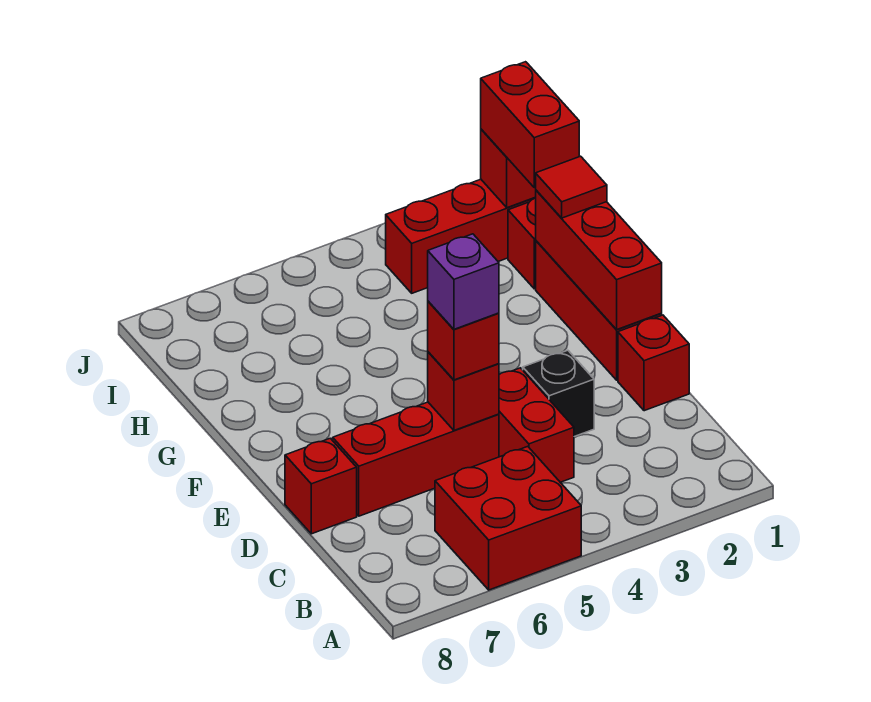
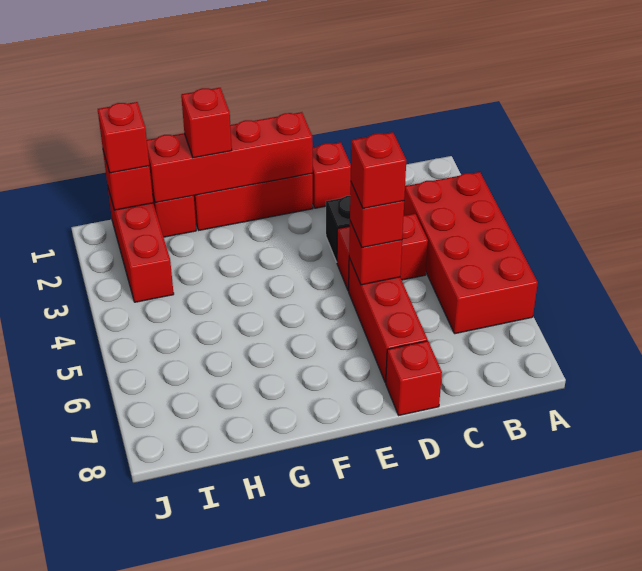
red 2x2 brick [435,446,581,590] -> red 2x4 brick [404,172,538,334]
purple 1x1 brick [428,234,499,329] -> red 1x1 brick [351,132,406,208]
red 1x3 brick [536,190,662,329] -> red 1x4 brick [147,112,313,202]
red 1x1 tile [536,156,607,218] -> red 1x1 brick [181,88,232,158]
red 1x2 brick [481,62,579,188] -> red 1x1 brick [98,102,149,173]

